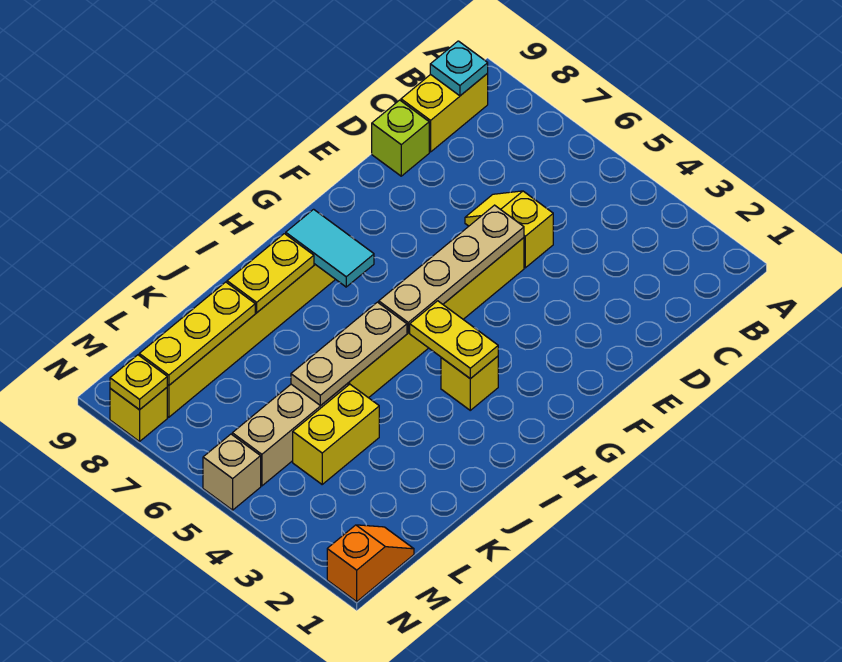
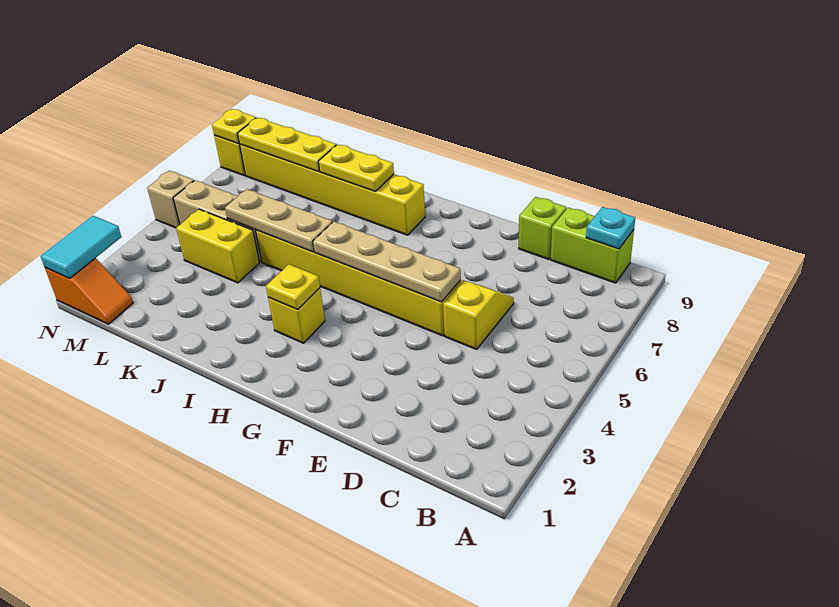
yellow 1x2 brick [401,73,488,152] -> lime 1x2 brick [551,208,634,283]
yellow 1x2 plate [410,301,498,379] -> yellow 1x1 plate [266,264,320,310]
cyan 1x2 tile [286,209,374,287] -> cyan 1x2 tile moved to [40,216,121,278]

